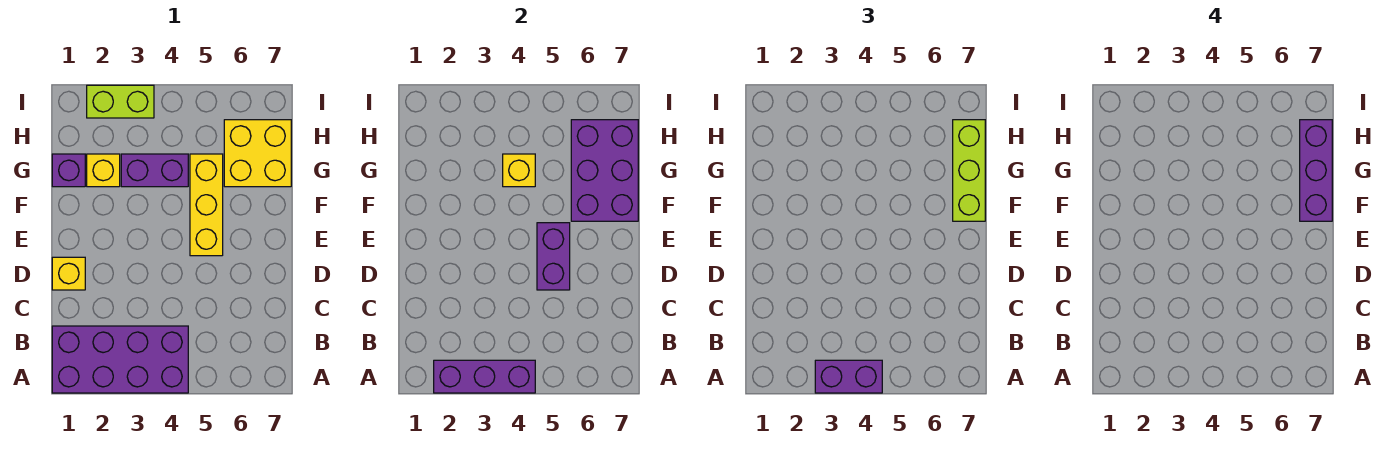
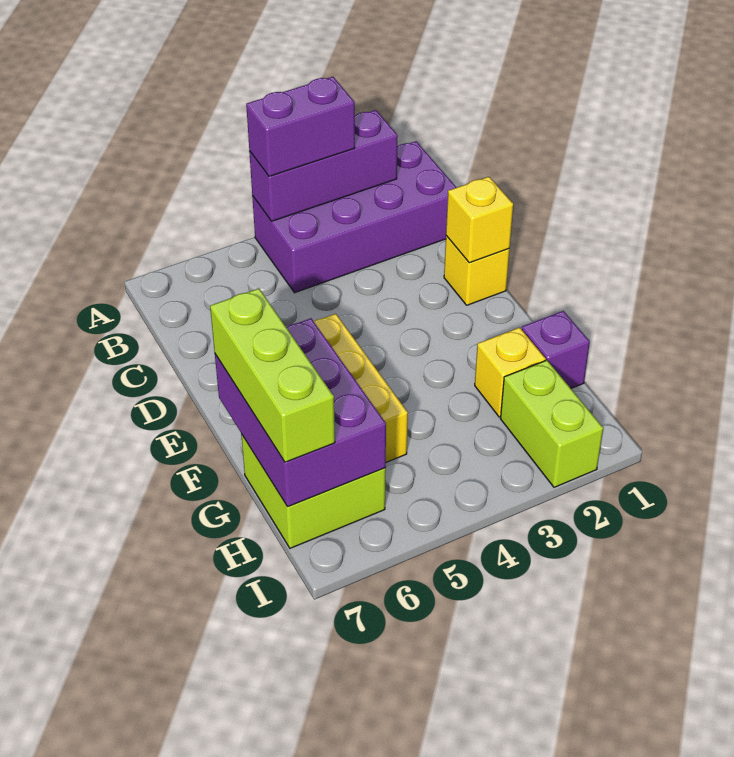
purple 1x2 brick [537,223,570,290] -> none
purple 1x3 brick [1300,120,1332,221] -> none
purple 1x2 brick [121,154,188,187] -> none
yellow 1x1 brick [503,154,535,187] -> yellow 1x1 brick moved to [446,177,513,263]
yellow 2x2 brick [224,120,291,187] -> lime 2x2 brick [241,434,386,548]
lime 1x2 brick [87,85,154,118] -> lime 1x2 brick turned to [501,360,603,487]

